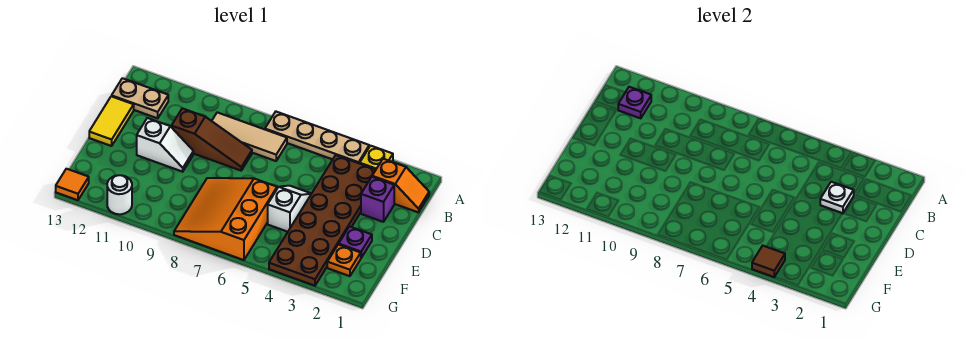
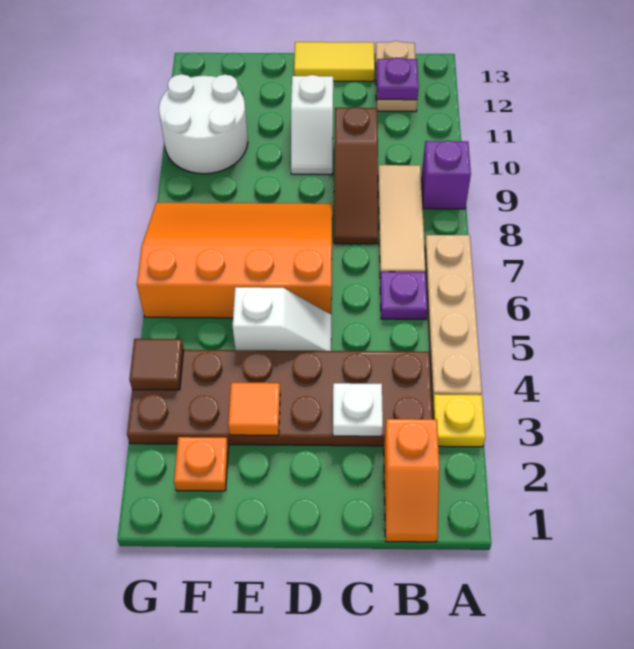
purple 1x1 brick [361,177,394,222] -> purple 1x1 brick moved to [422,141,471,209]
purple 1x1 plate [339,227,372,258] -> purple 1x1 plate moved to [380,272,427,319]
orange 3x3 slope [174,178,277,260] -> orange 3x4 slope [137,203,332,318]
white 1x1 round brick [107,175,132,214] -> white 2x2 round brick [159,74,248,174]
orange 1x1 tile [56,169,89,200] -> orange 1x1 tile moved to [228,383,280,435]

